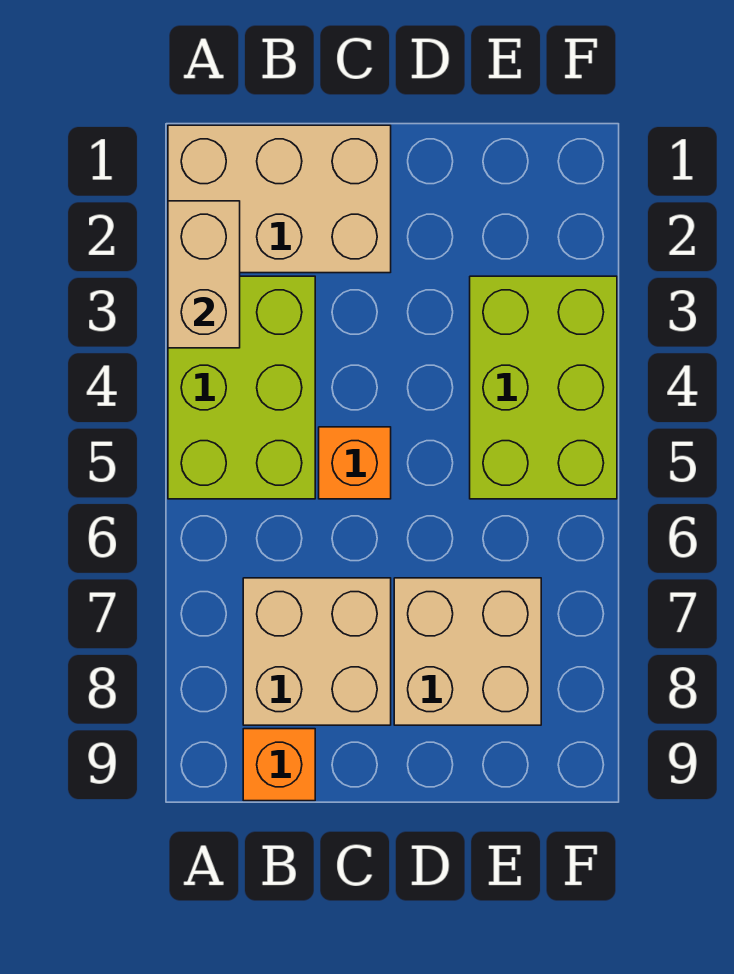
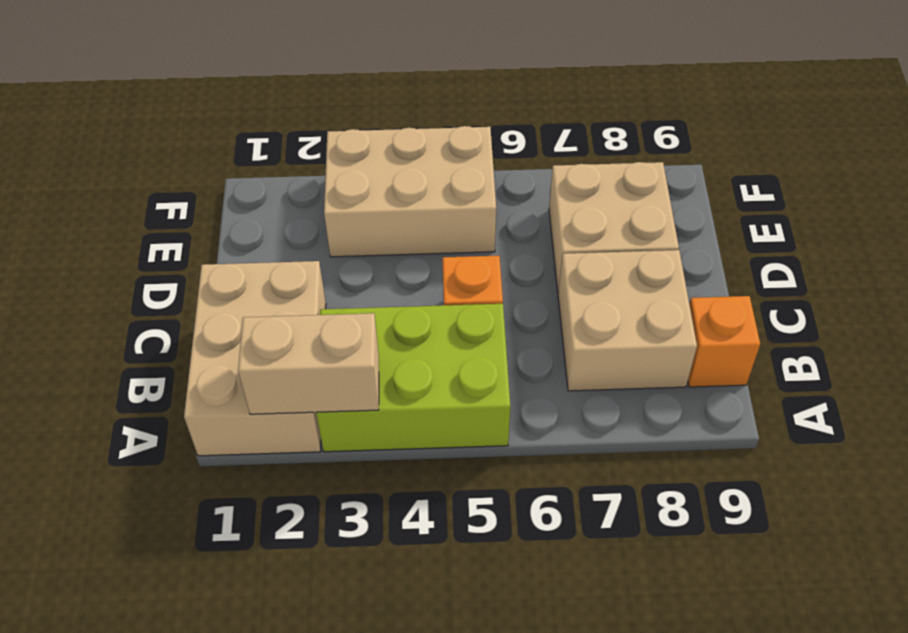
lime 2x3 brick [470,276,617,499] -> tan 2x3 brick [324,126,496,257]

